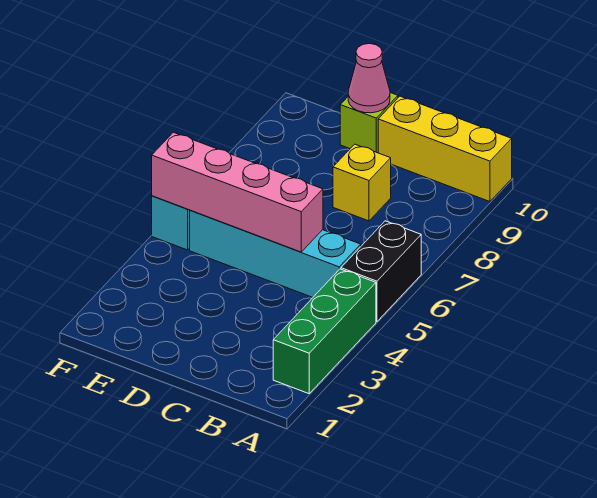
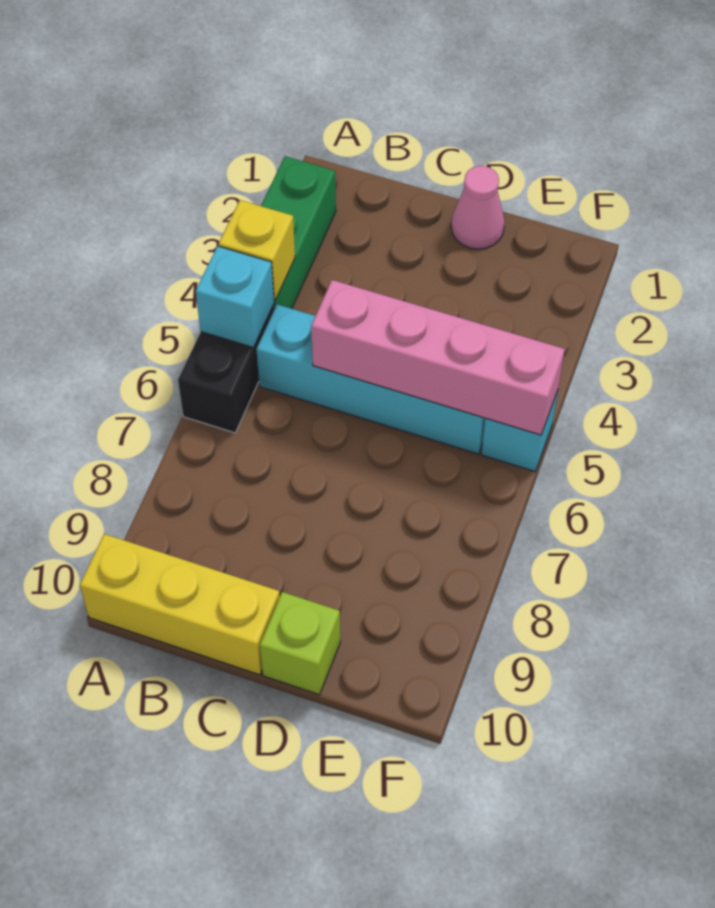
none -> cyan 1x1 brick [196,246,274,348]
yellow 1x1 brick [333,144,391,221] -> yellow 1x1 brick moved to [219,200,295,301]
pink 1x1 cone [348,44,390,113] -> pink 1x1 cone moved to [451,166,505,249]

